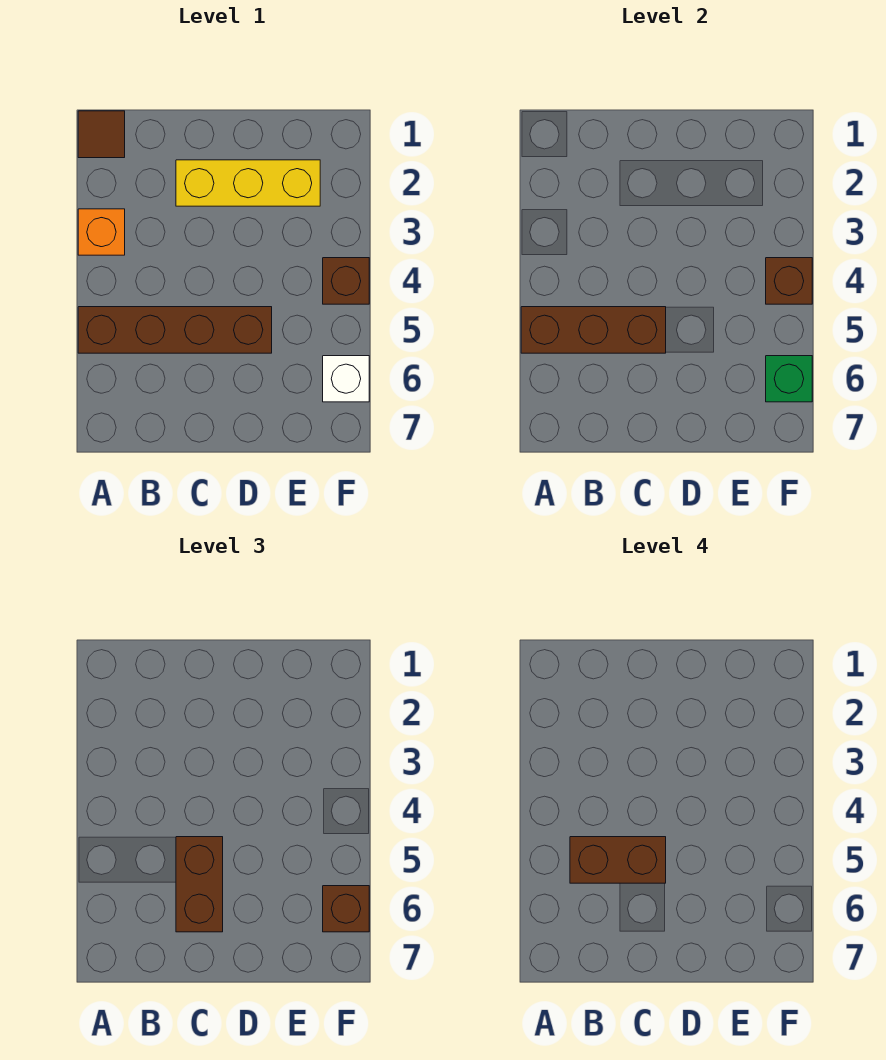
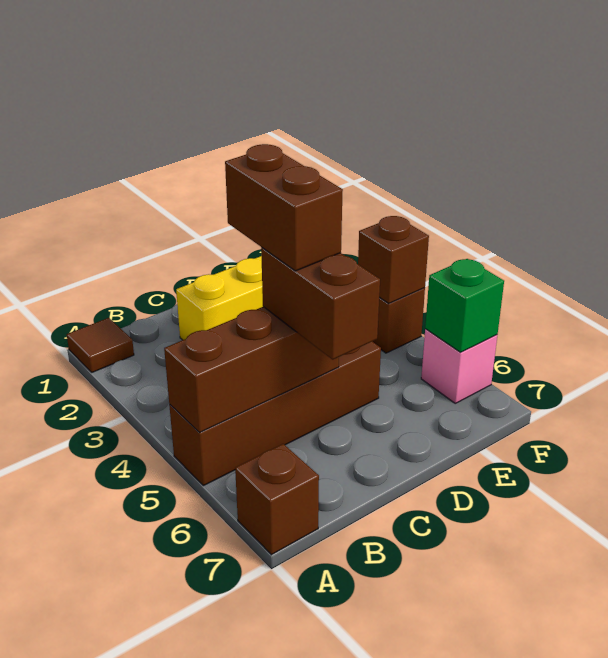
orange 1x1 brick [78,209,125,255] -> none
brown 1x2 brick [570,837,666,883] -> brown 1x2 brick turned to [225,144,343,271]
white 1x1 brick [323,356,369,402] -> pink 1x1 brick [421,329,497,403]
brown 1x1 brick [323,886,369,932] -> brown 1x1 brick moved to [235,444,319,555]

